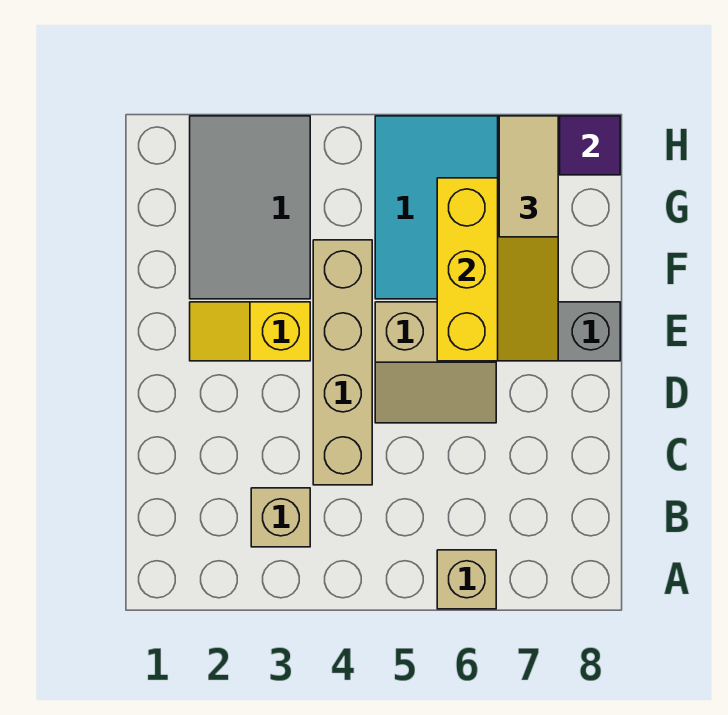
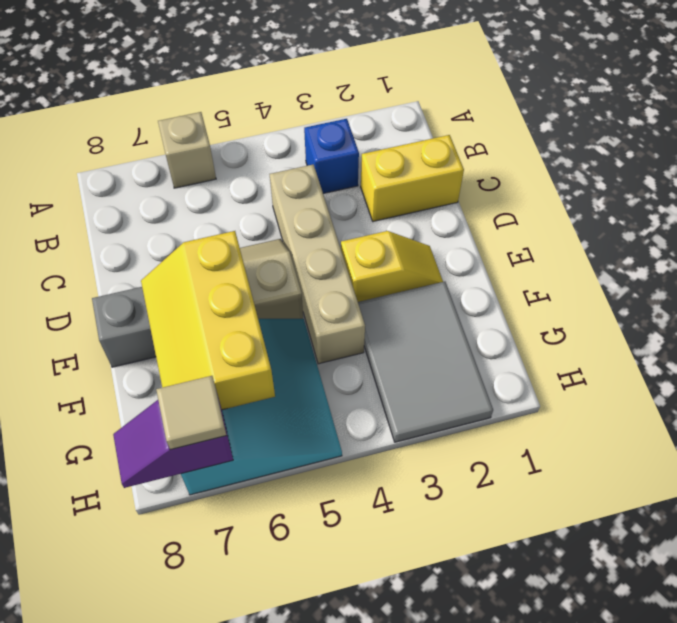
tan 1x1 brick [251,488,310,547] -> blue 1x1 brick [304,119,359,194]
none -> yellow 1x2 brick [361,135,464,221]
tan 1x2 tile [499,116,558,237] -> tan 1x1 tile [156,376,226,450]

